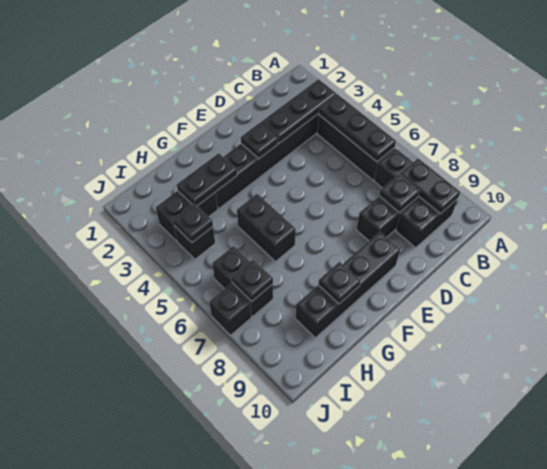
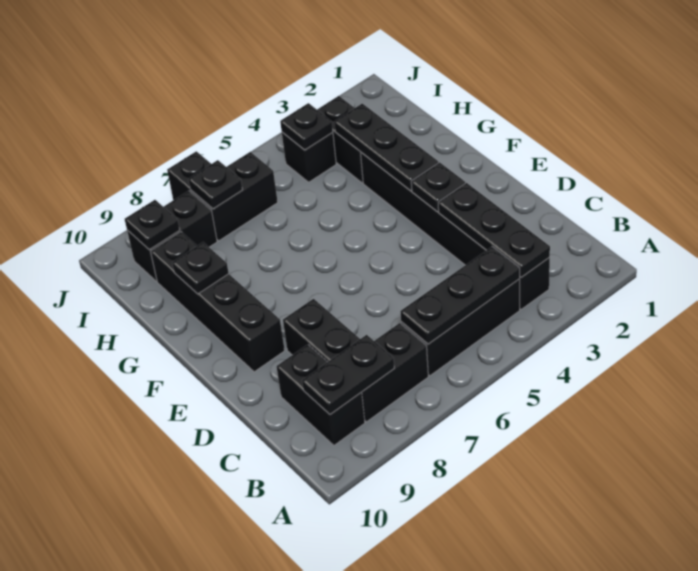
black 1x1 plate [379,174,419,212] -> black 1x1 plate moved to [125,200,180,250]
black 1x2 plate [177,153,237,206] -> black 1x3 plate [334,104,438,191]
black 1x2 brick [237,194,296,261] -> black 1x2 brick moved to [127,191,217,281]

